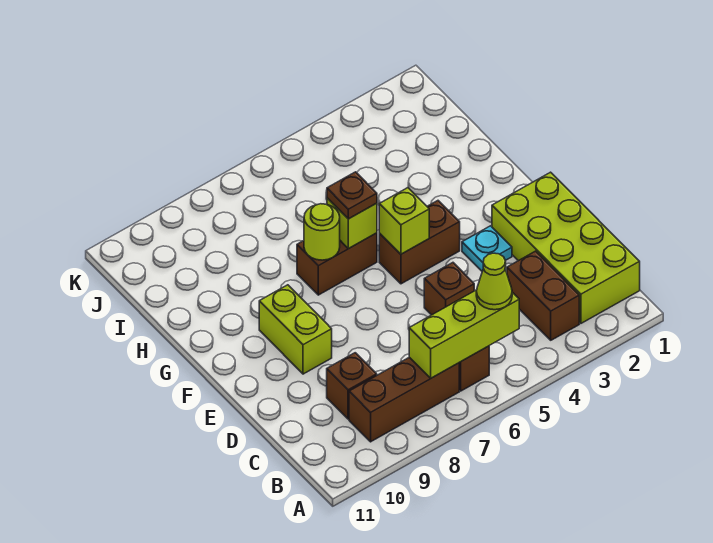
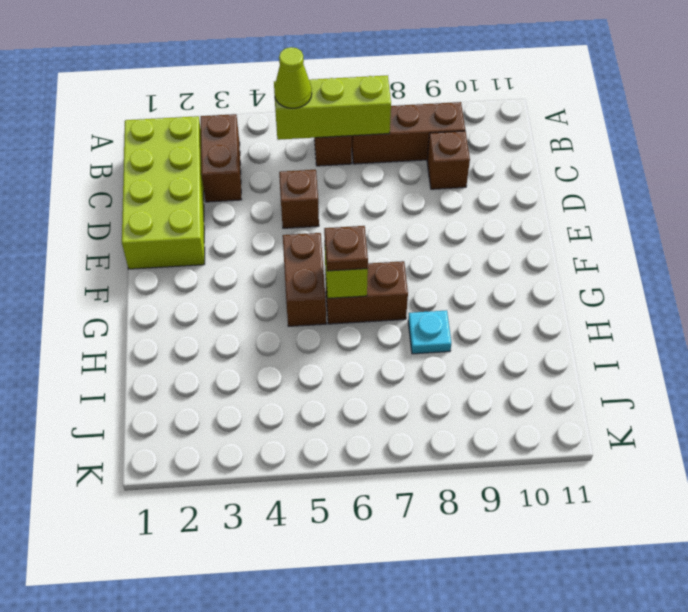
cyan 1x1 plate [462,226,512,271] -> cyan 1x1 plate moved to [408,310,451,354]
lime 1x2 brick [259,285,332,374] -> none
brown 1x2 brick [379,201,460,284] -> brown 1x2 brick turned to [283,233,326,326]
lime 1x1 brick [379,188,429,254] -> none
lime 1x1 round brick [304,204,340,260] -> none

